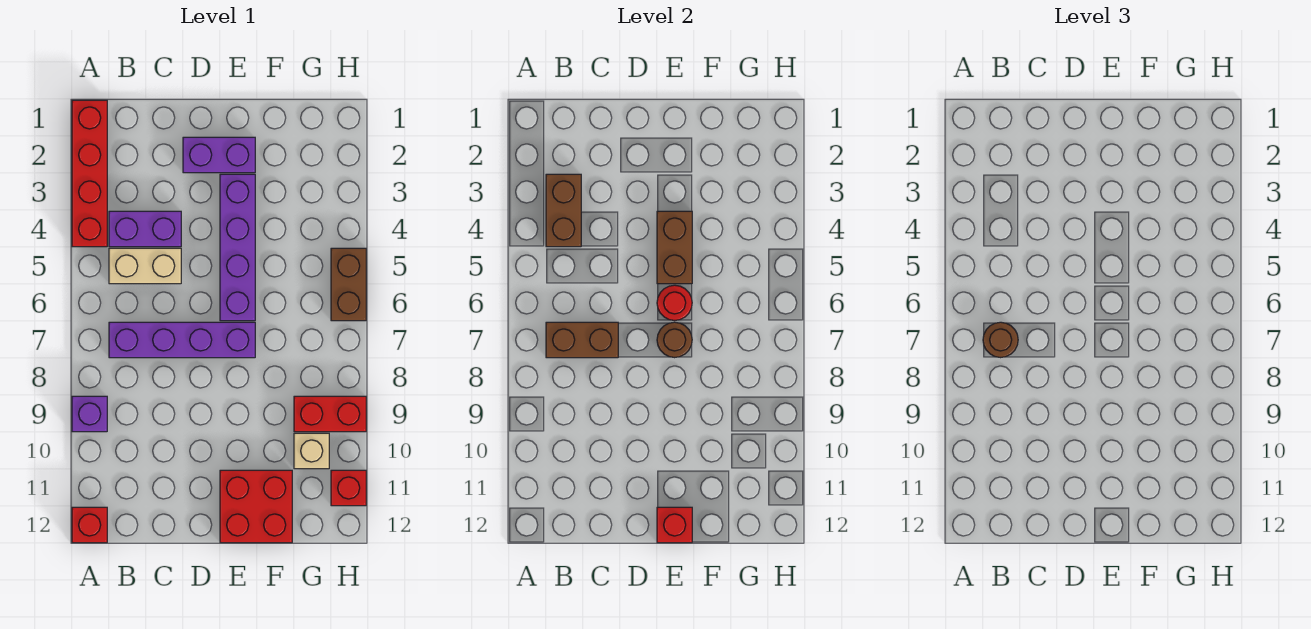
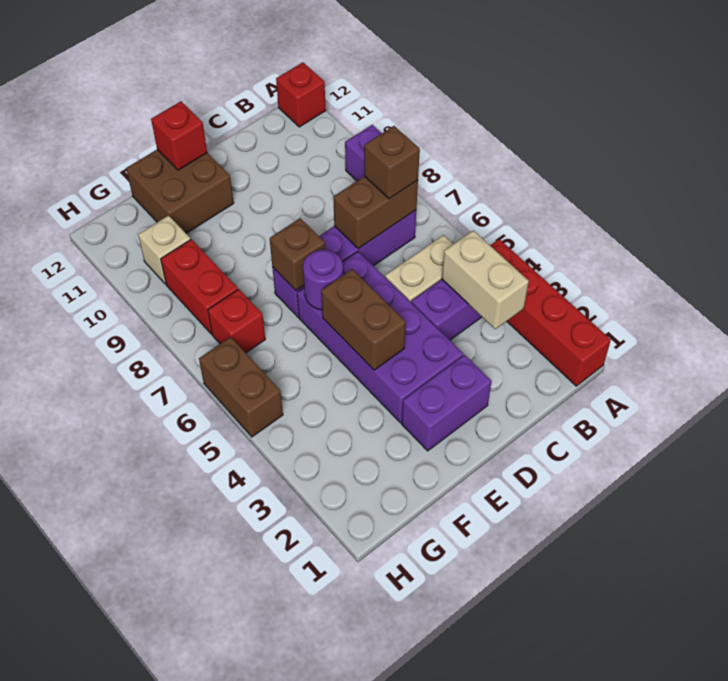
brown 1x2 brick [546,174,581,247] -> tan 1x2 brick [442,230,529,329]
brown 1x1 round brick [983,322,1018,358] -> brown 1x1 brick [364,126,420,199]
purple 1x4 brick [220,174,255,321] -> purple 2x4 brick [297,251,463,423]
red 1x1 round brick [657,285,692,321] -> purple 1x1 round brick [303,250,343,310]
brown 1x1 round brick [657,322,692,358] -> brown 1x1 brick [270,218,325,290]
red 2x2 brick [220,470,292,543] -> brown 2x2 brick [126,149,234,233]
red 1x2 brick [294,396,366,432] -> red 1x2 brick turned to [161,239,238,334]
red 1x1 brick [331,470,366,506] -> red 1x1 brick moved to [208,289,265,353]

